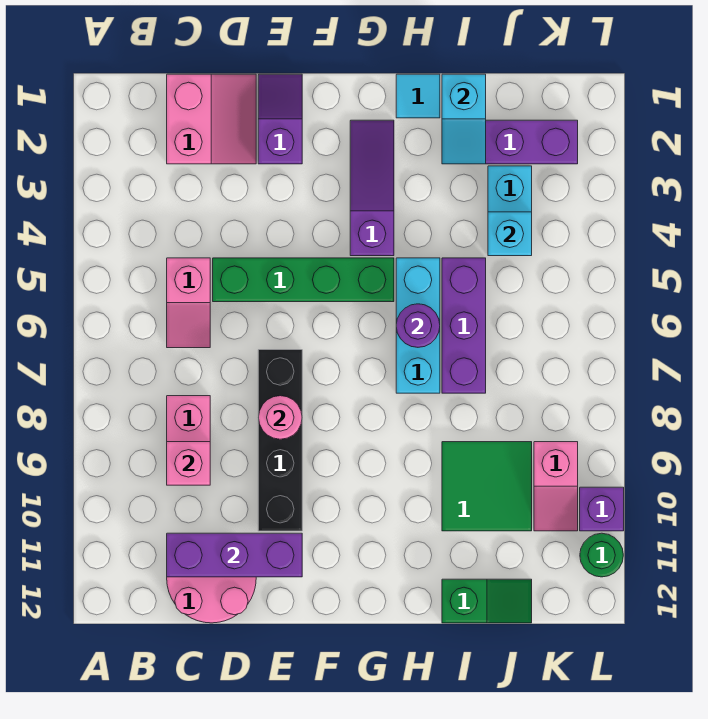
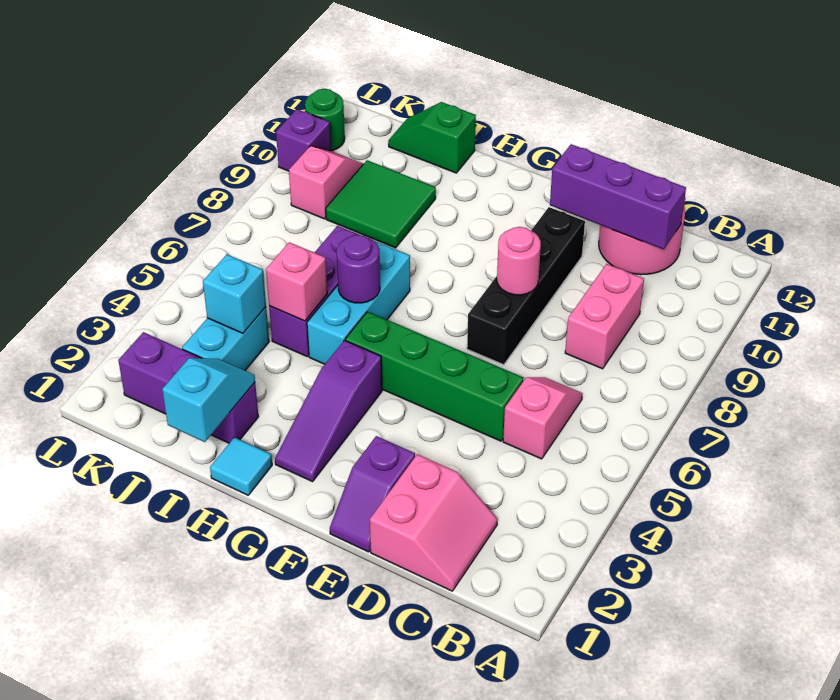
pink 2x2 slope [167,74,256,164] -> pink 2x2 slope turned to [370,454,498,591]
pink 1x1 brick [167,442,210,485] -> pink 1x1 brick moved to [266,242,327,321]

